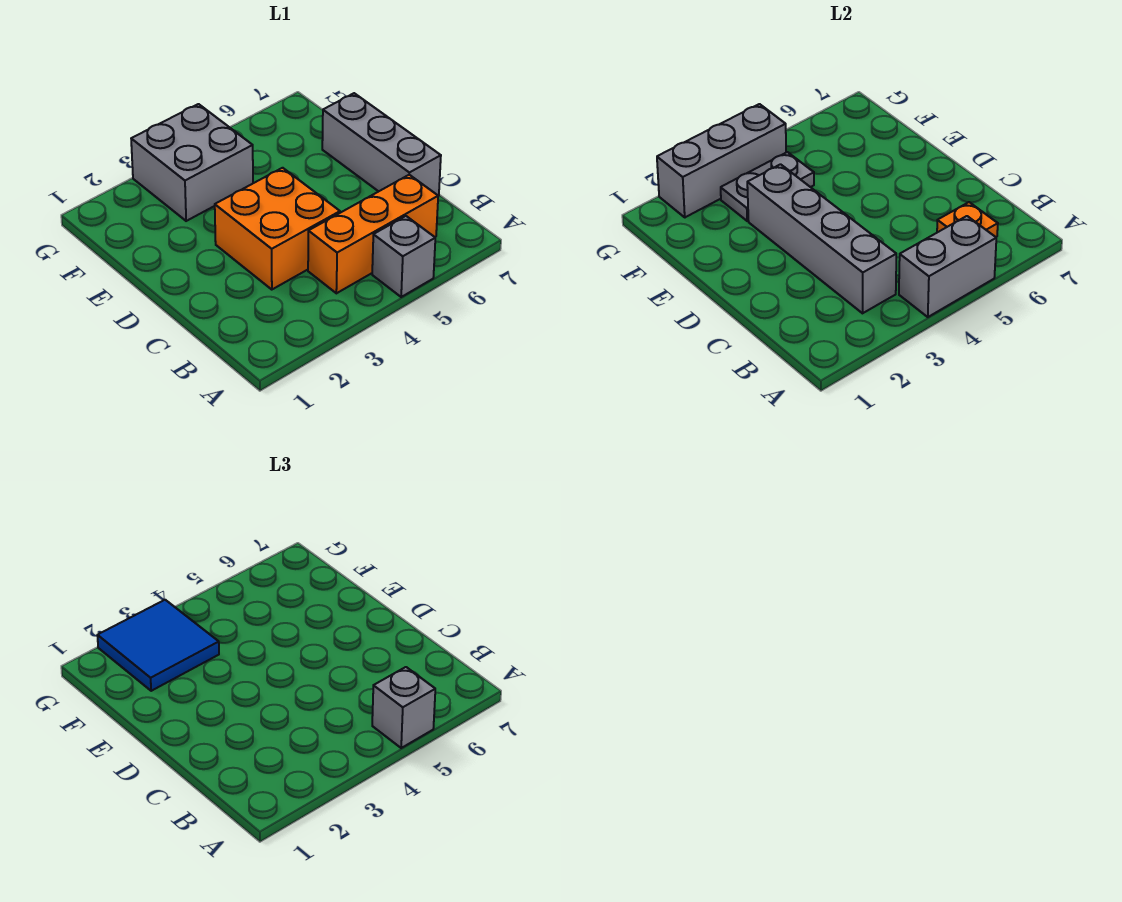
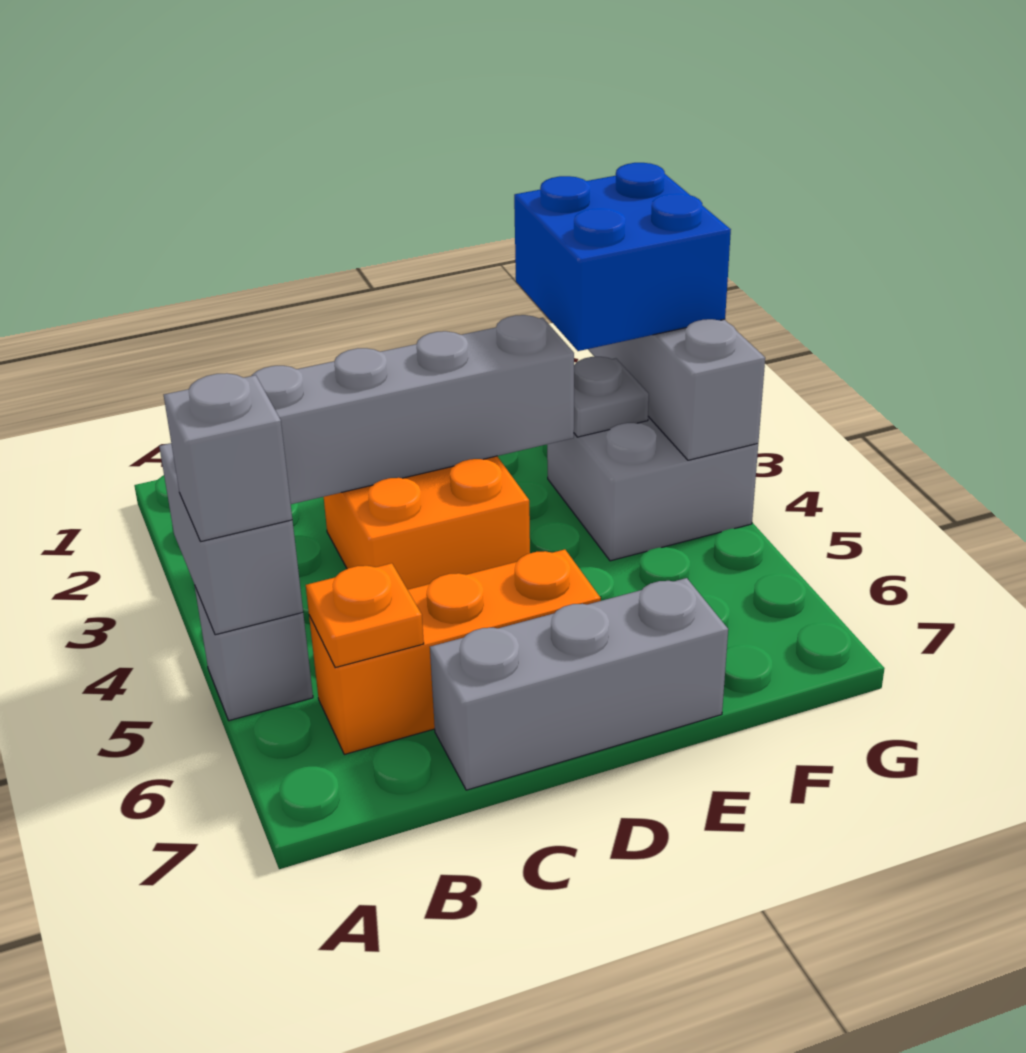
orange 1x3 brick [308,175,438,293] -> orange 1x3 brick turned to [309,550,601,754]
blue 2x2 tile [97,600,219,691] -> blue 2x2 brick [514,163,731,351]
grey 1x2 plate [721,152,814,221] -> grey 1x1 plate [574,357,649,437]

